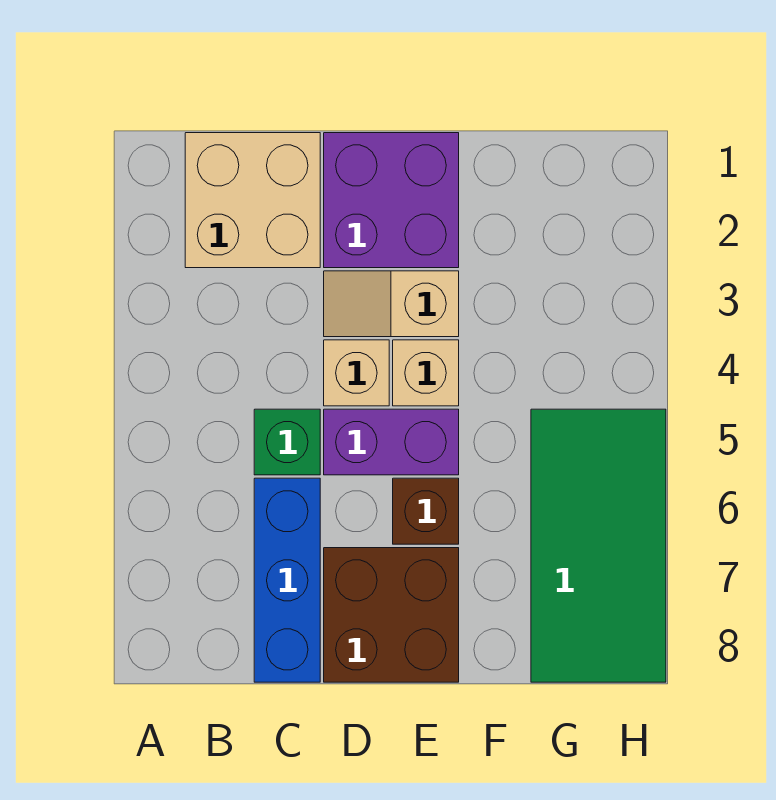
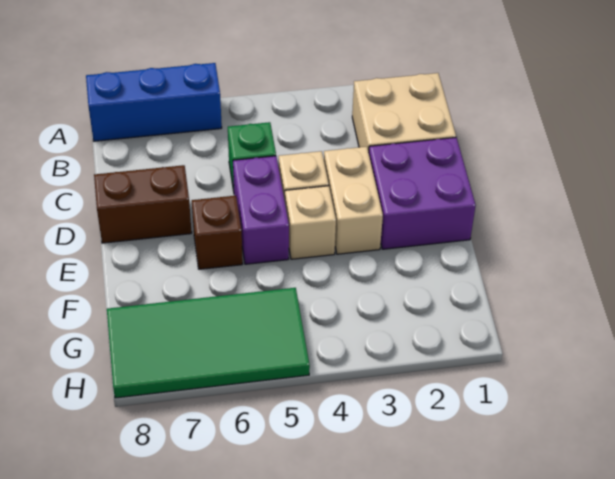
blue 1x3 brick [254,478,320,682] -> blue 1x3 brick moved to [86,63,222,141]
tan 1x2 slope [324,271,459,337] -> tan 1x2 brick [324,147,383,254]
brown 2x2 brick [324,548,459,682] -> brown 1x2 brick [94,165,192,243]

